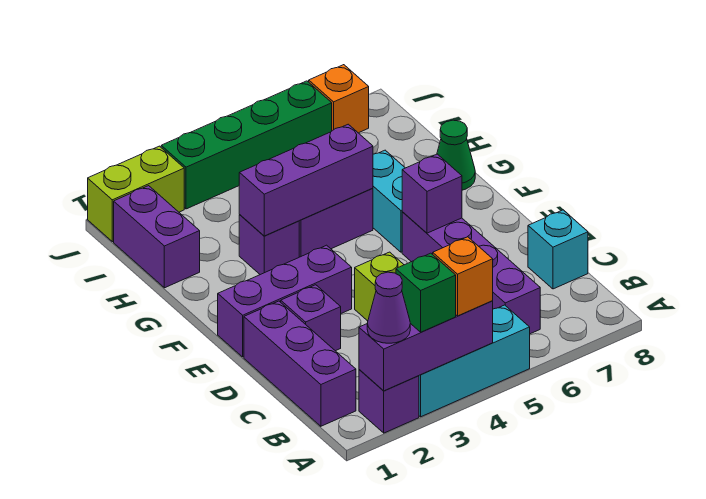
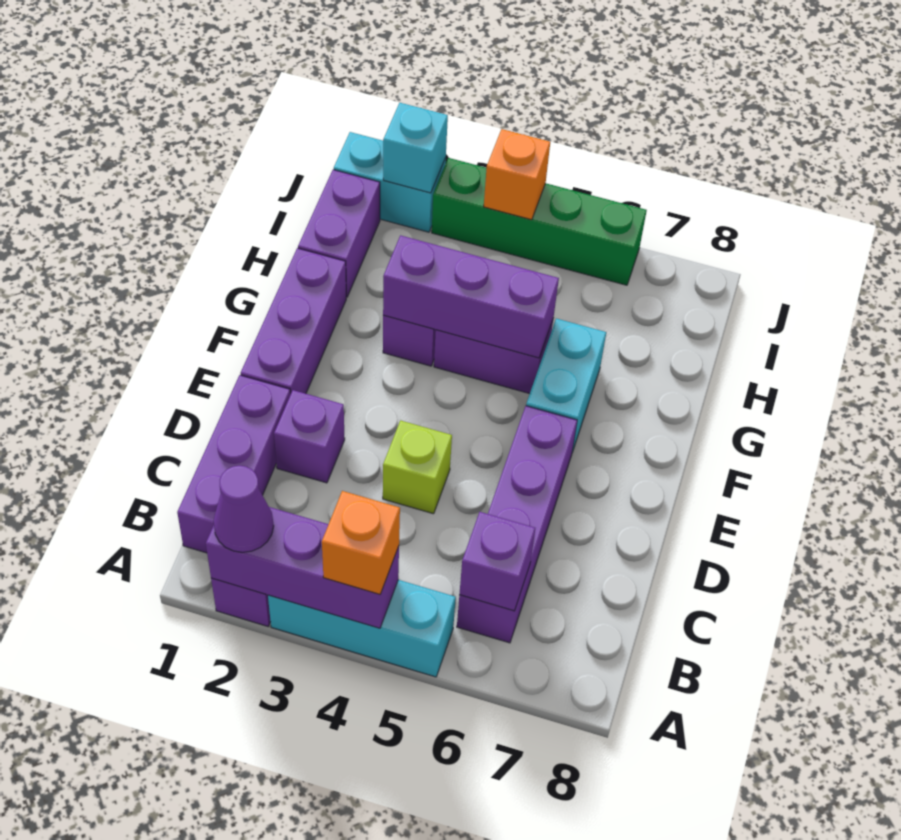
green 1x1 brick [396,253,456,332] -> none
cyan 1x1 brick [528,210,588,289] -> cyan 1x1 brick moved to [383,103,448,193]
purple 1x3 brick [218,245,352,357] -> purple 1x3 brick turned to [241,248,346,395]
purple 1x1 brick [402,154,462,233] -> purple 1x1 brick moved to [459,512,535,611]
green 1x1 cone [437,120,475,190] -> none
lime 1x2 brick [88,146,184,242] -> cyan 1x2 brick [334,132,446,232]
orange 1x1 brick [309,65,369,133] -> orange 1x1 brick moved to [484,129,550,220]

